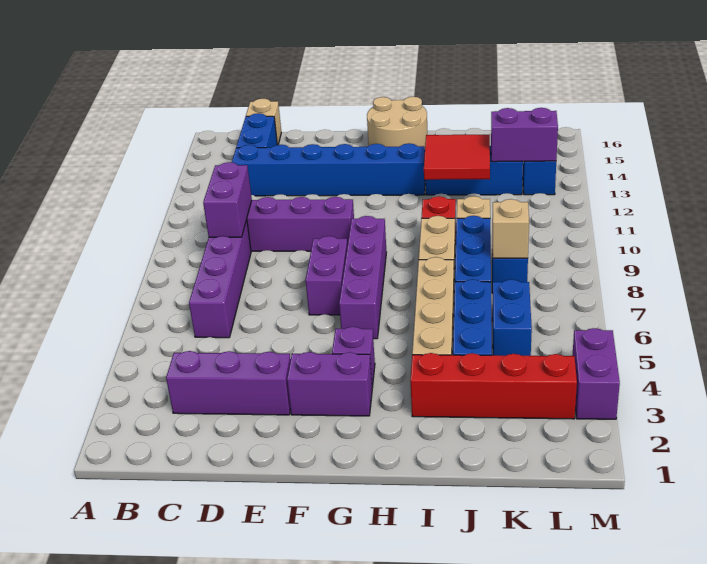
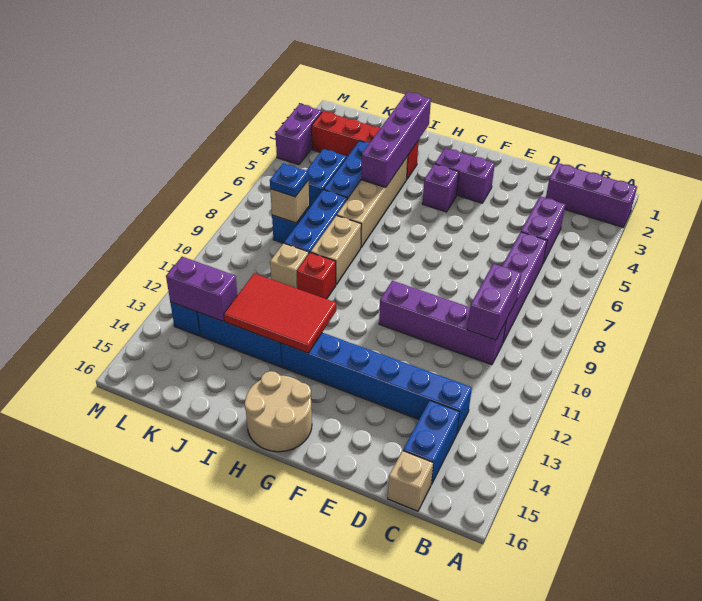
purple 1x3 brick [166,351,291,415] -> purple 1x3 brick moved to [546,163,637,227]
purple 1x2 brick [306,236,348,315] -> purple 1x2 brick moved to [521,197,566,263]
purple 1x4 brick [339,216,386,339] -> purple 1x4 brick moved to [361,92,431,187]
red 2x2 tile [424,135,490,180] -> red 2x3 tile [224,273,336,353]
none -> blue 1x1 plate [270,163,308,197]

